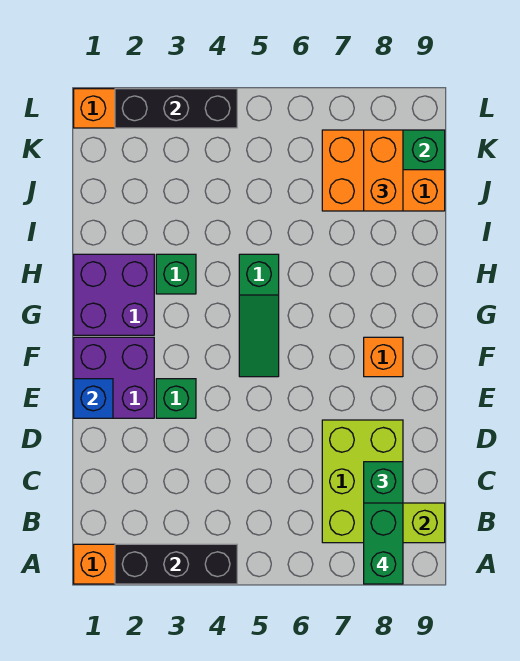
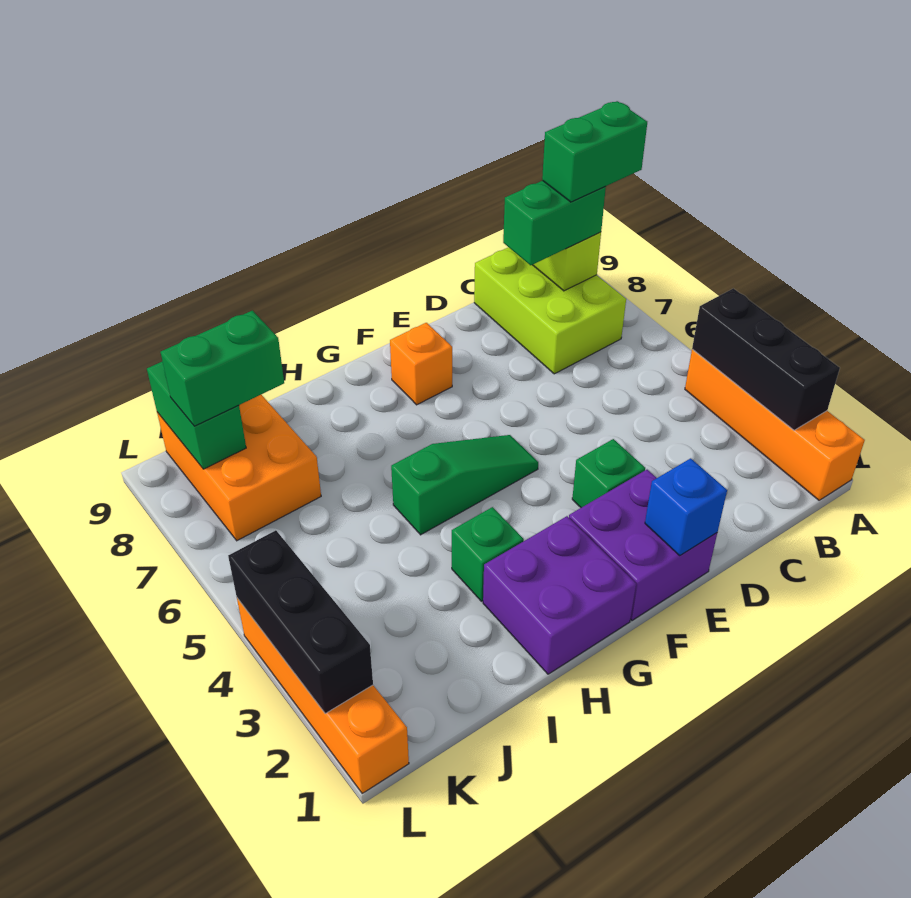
lime 2x3 brick [322,420,403,543] -> lime 2x3 brick turned to [474,247,626,374]
orange 1x2 brick [364,130,403,211] -> green 1x2 brick [160,310,284,426]

